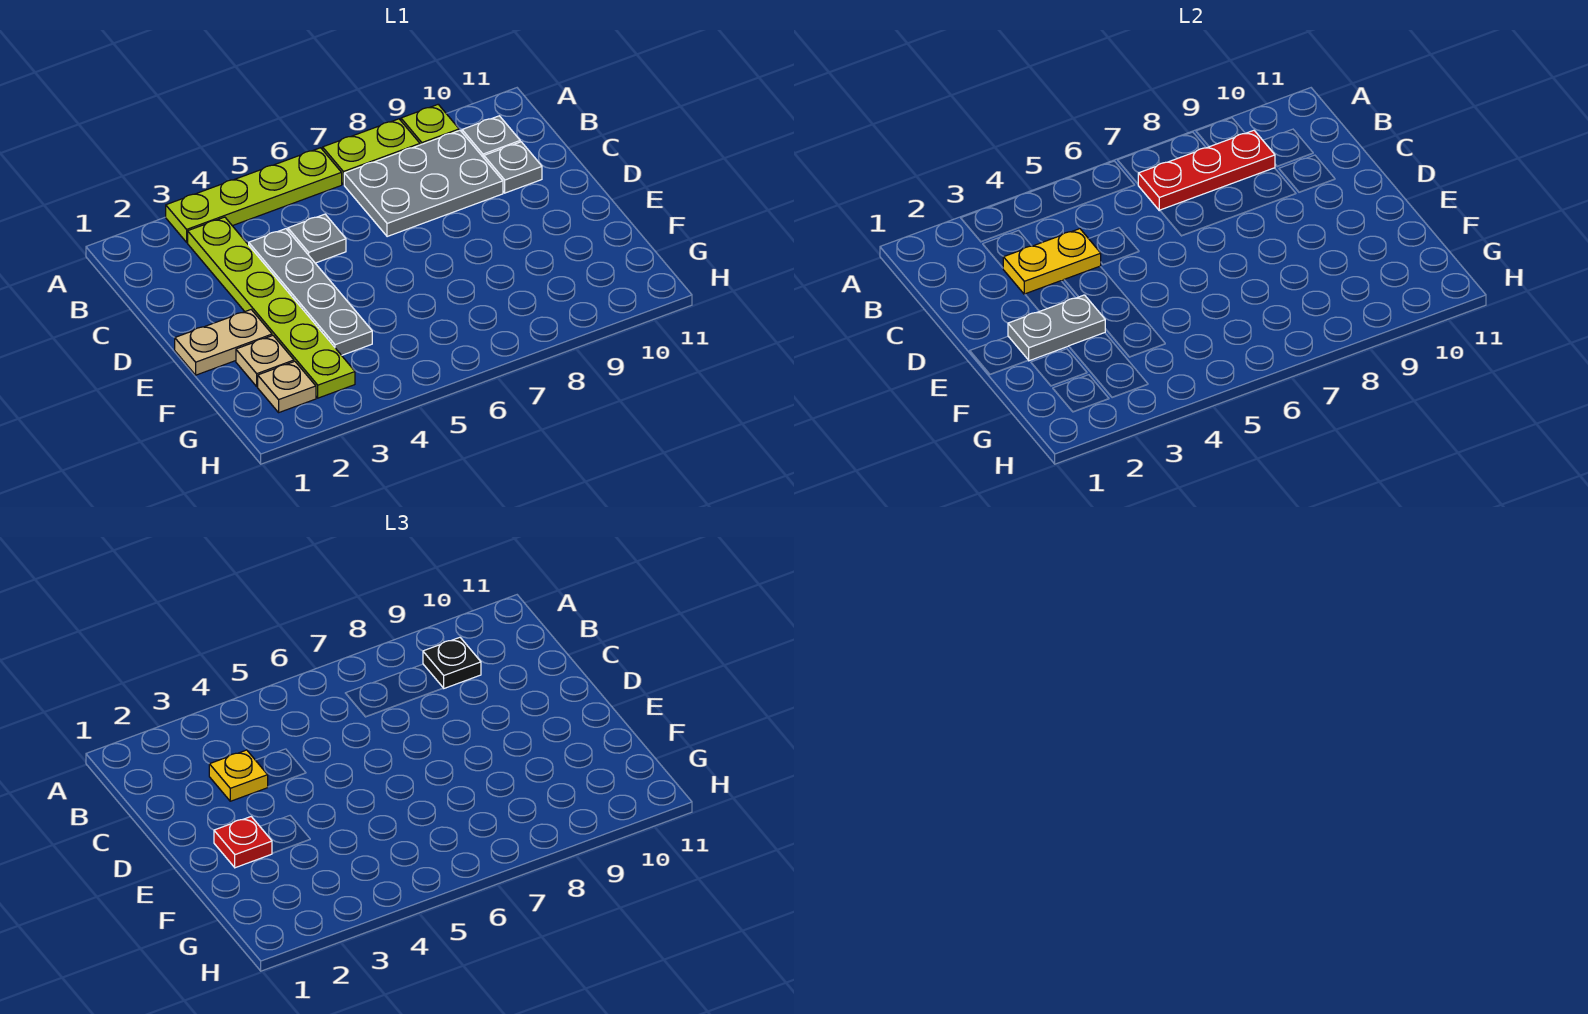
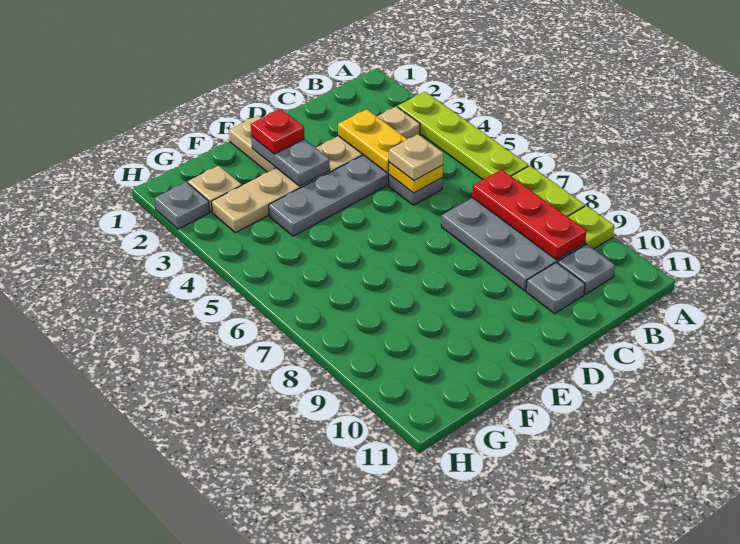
lime 1x6 plate [188,217,355,398] -> tan 1x6 plate [212,106,420,233]
black 1x1 plate [423,637,481,688] -> none
yellow 1x1 plate [209,750,268,801] -> yellow 1x1 plate moved to [389,162,443,193]
tan 1x1 plate [236,336,294,387] -> tan 1x1 plate moved to [389,134,443,181]
none -> grey 1x1 plate [155,182,210,229]

